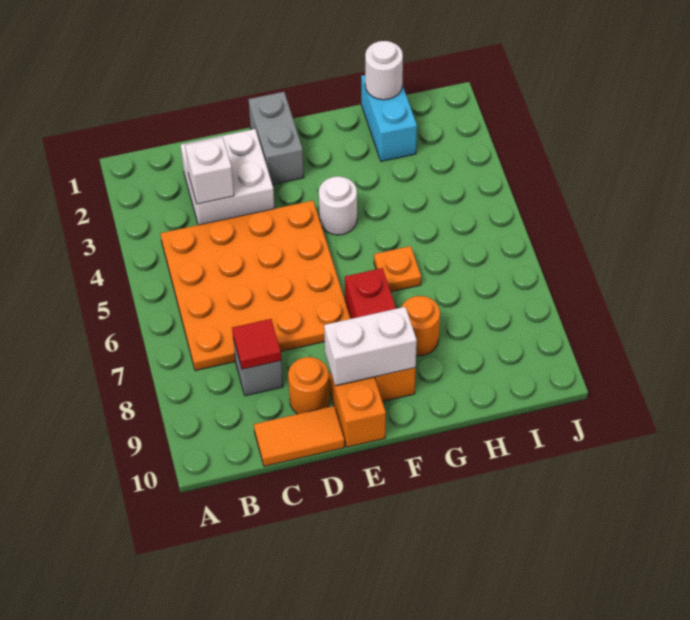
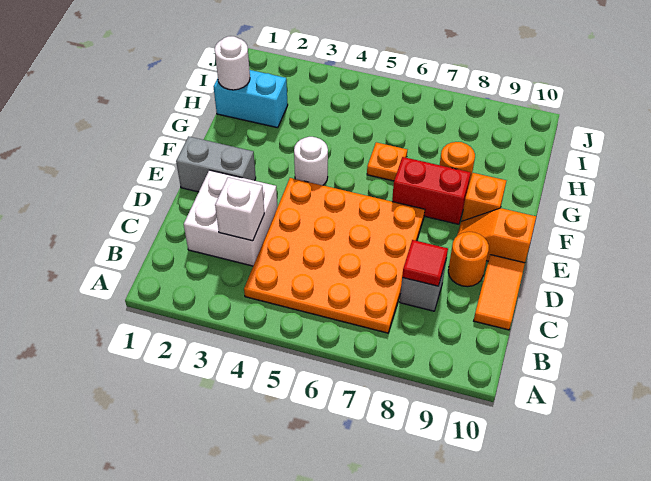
white 1x2 brick [324,307,417,386] -> none

